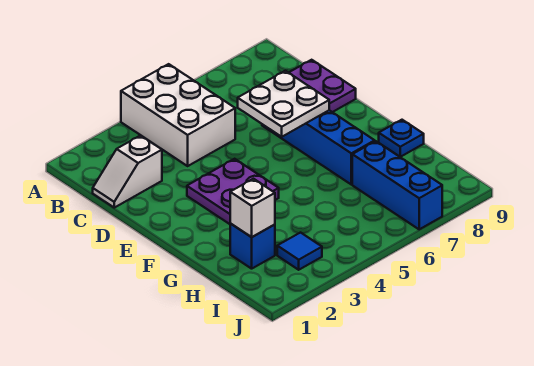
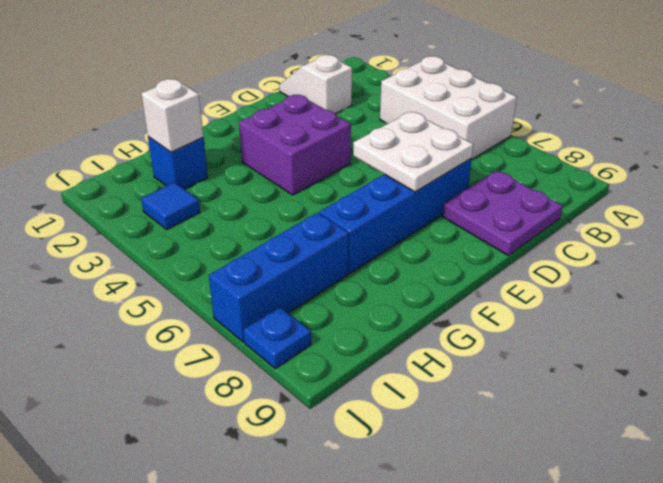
white 2x3 brick [121,64,235,166] -> white 2x3 brick turned to [380,56,517,159]
purple 2x2 plate [187,159,279,224] -> purple 2x2 brick [239,95,351,195]
blue 1x1 plate [379,120,424,157] -> blue 1x1 plate moved to [243,307,311,369]

